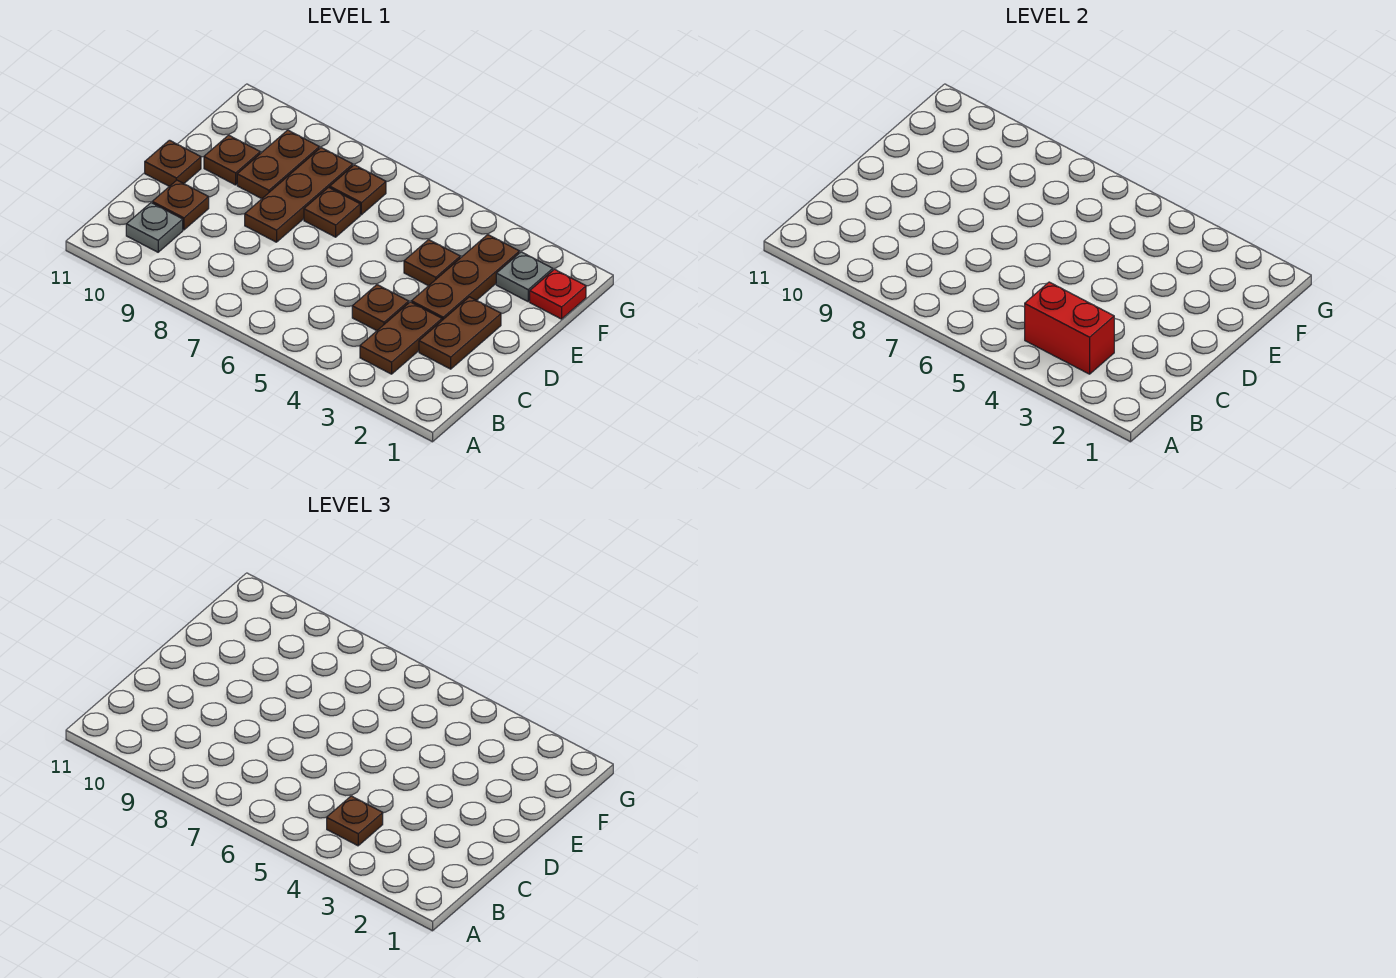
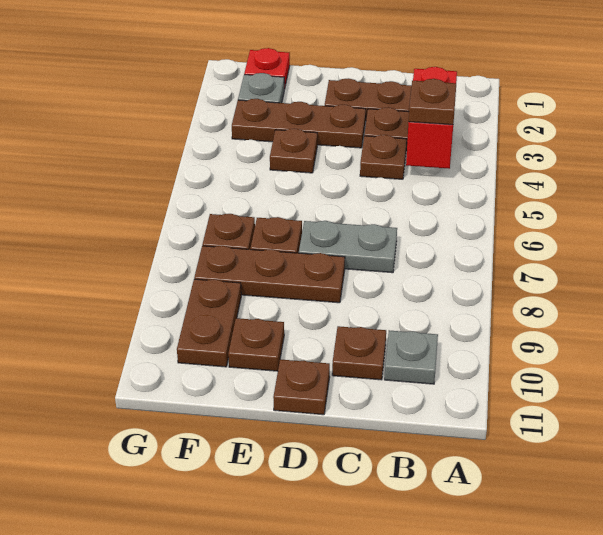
none -> grey 1x2 plate [299,221,397,273]
brown 1x2 plate [237,130,319,199] -> brown 1x2 plate turned to [177,279,241,367]

